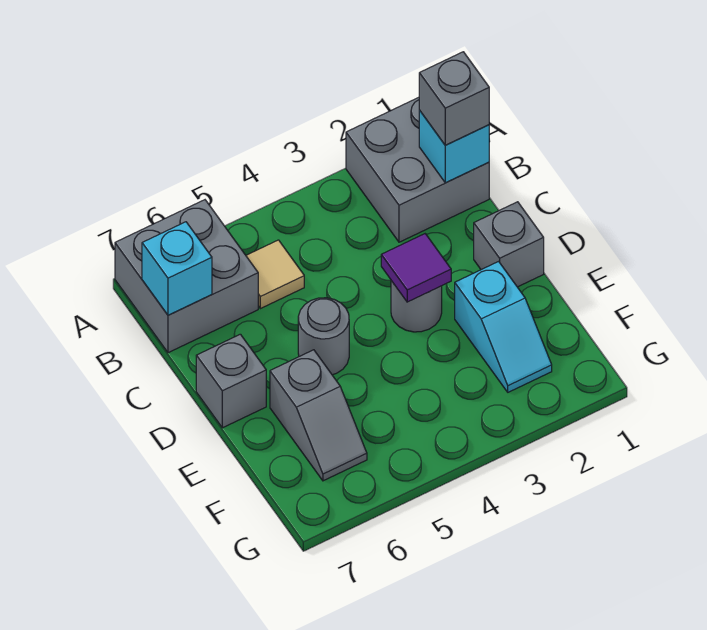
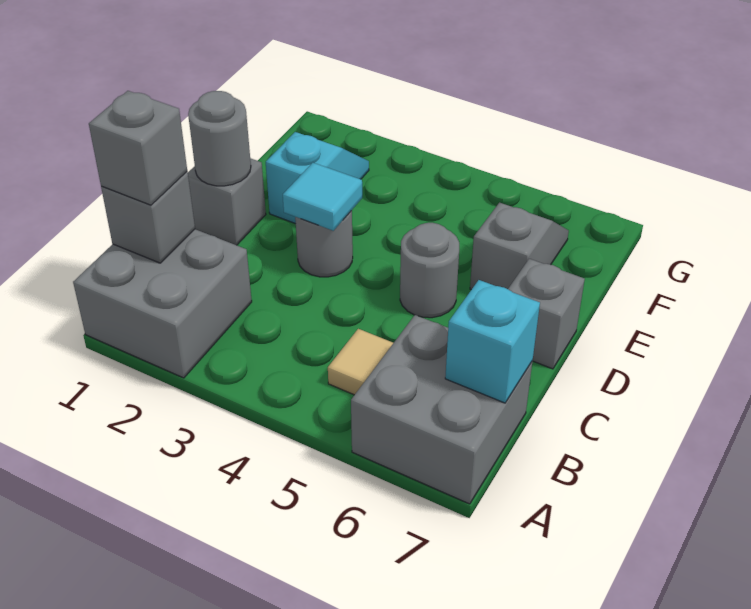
cyan 1x1 brick [419,110,489,183] -> grey 1x1 brick [101,172,195,263]
none -> grey 1x1 round brick [188,91,251,186]
purple 1x1 tile [381,234,451,302] -> cyan 1x1 tile [283,163,362,231]

